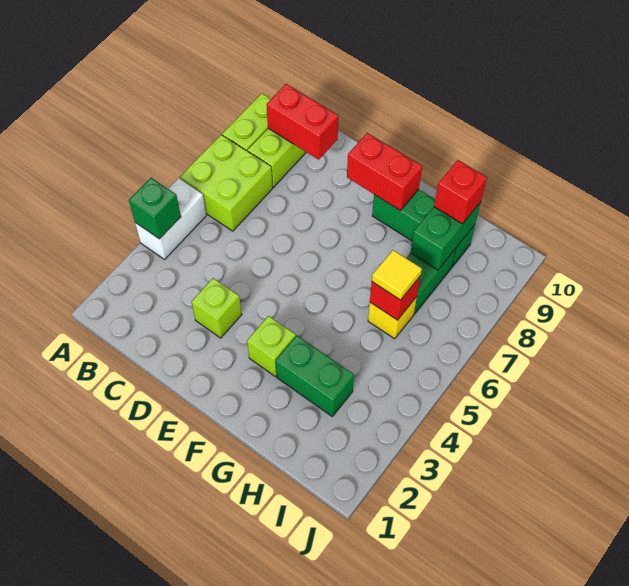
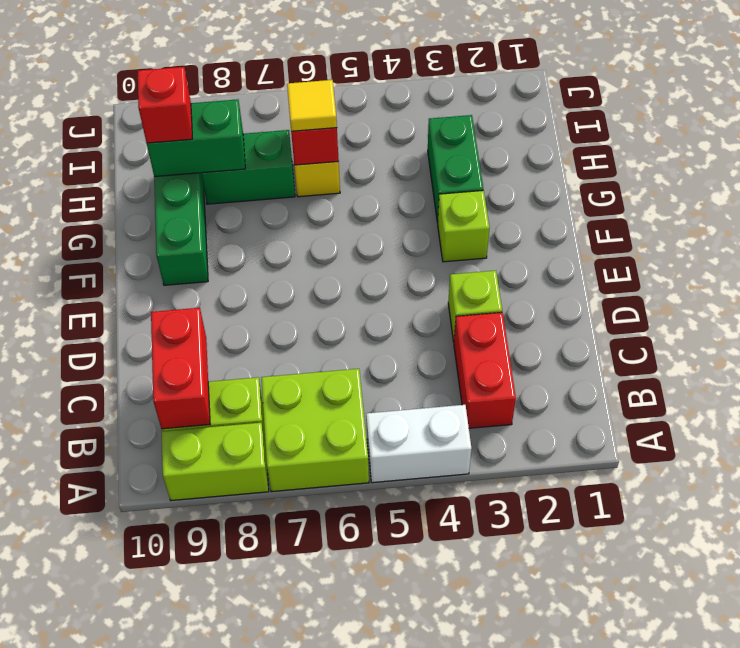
green 1x1 brick [129,178,181,239] -> none
red 1x2 brick [347,133,422,210] -> red 1x2 brick moved to [454,312,516,428]

